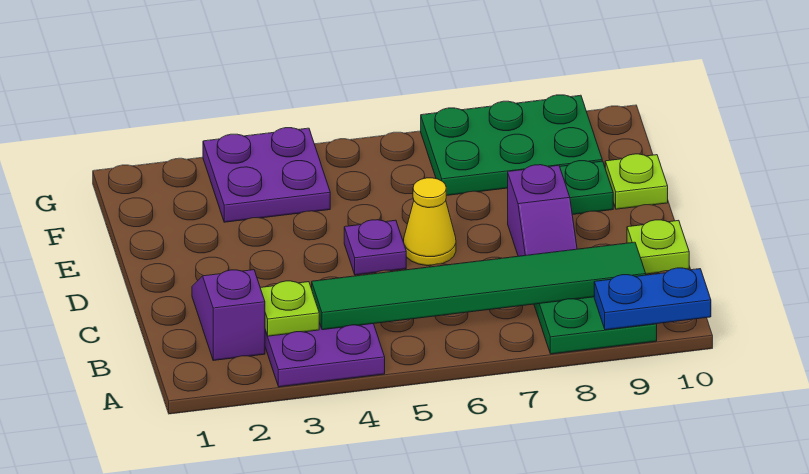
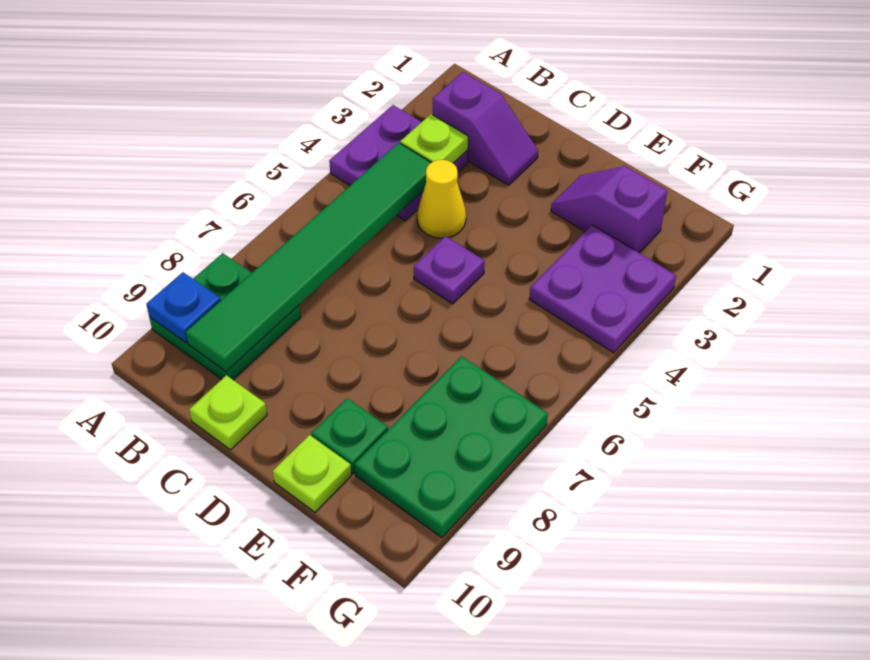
blue 1x2 plate [594,268,711,330] -> blue 1x1 plate [146,272,221,343]
purple 1x2 slope [508,165,577,256] -> purple 1x2 slope moved to [551,166,667,253]
yellow 1x1 cone [404,178,456,266] -> yellow 1x1 cone moved to [417,160,466,238]

